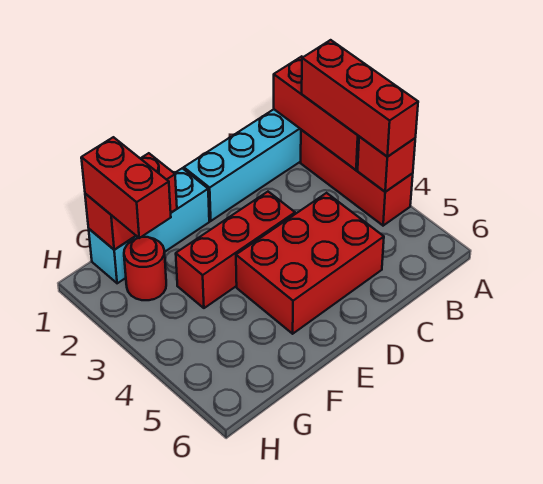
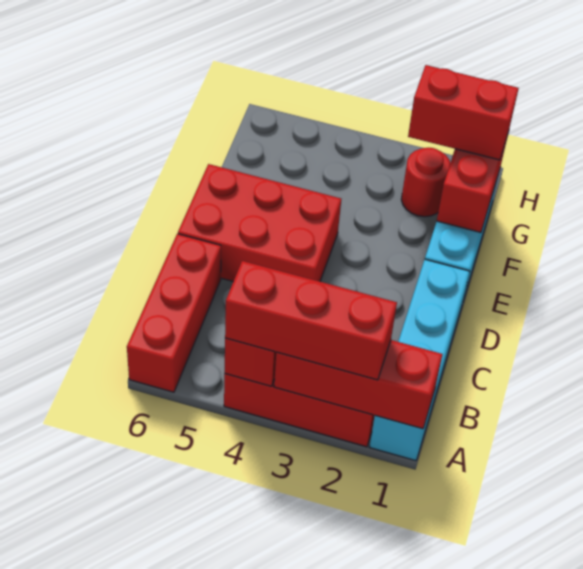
red 2x3 brick [236,193,384,334] -> red 2x3 brick turned to [178,164,341,282]
red 1x3 brick [176,192,295,308] -> red 1x3 brick moved to [127,234,221,392]

